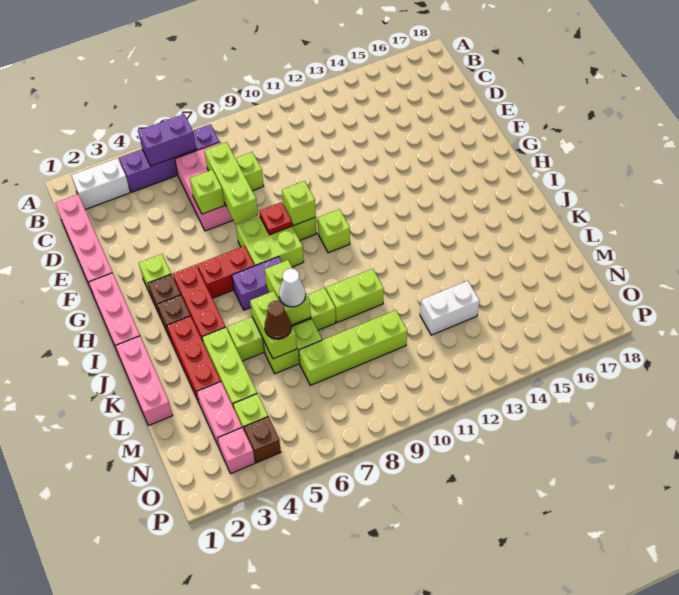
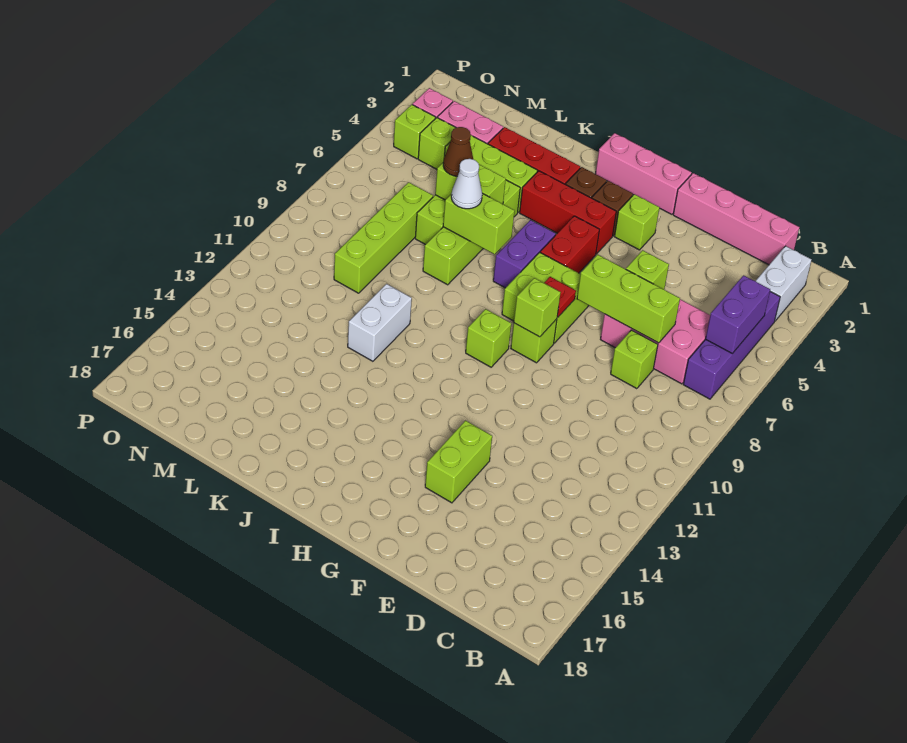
pink 1x3 brick [116,336,173,426] -> none
lime 1x2 brick [326,269,384,323] -> lime 1x2 brick moved to [425,421,492,503]
white 1x2 brick [420,281,480,335] -> white 1x2 brick moved to [348,284,412,361]
brown 1x1 brick [244,417,281,463] -> lime 1x1 brick [394,105,436,159]

